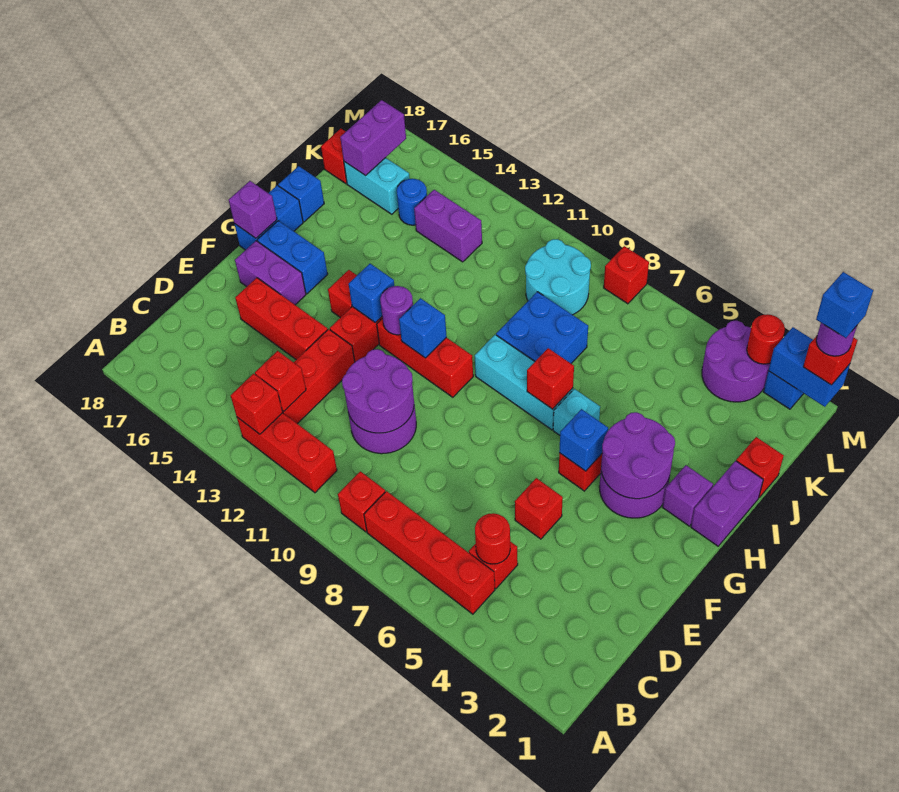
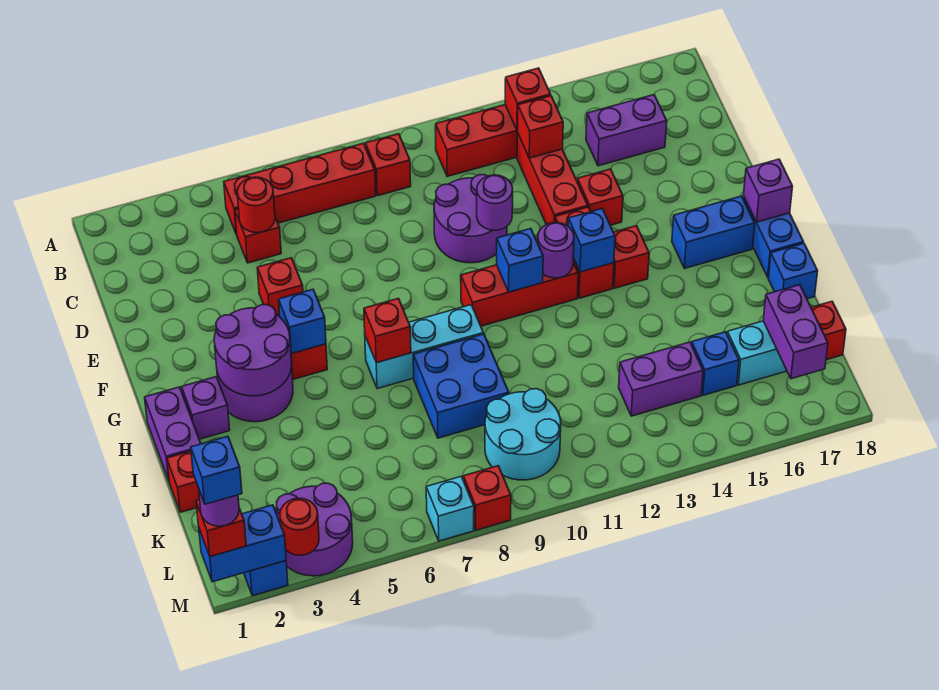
purple 2x2 round brick [342,349,414,433] -> purple 1x1 round brick [477,175,513,230]
red 1x3 brick [235,278,328,360] -> red 1x1 brick [577,169,623,225]
purple 1x2 brick [235,241,306,305] -> purple 1x2 brick moved to [586,95,667,166]
cyan 1x1 brick [553,389,600,435] -> cyan 1x1 brick moved to [426,476,474,541]
blue 1x1 round brick [397,179,427,225] -> blue 1x1 brick [692,332,739,395]

